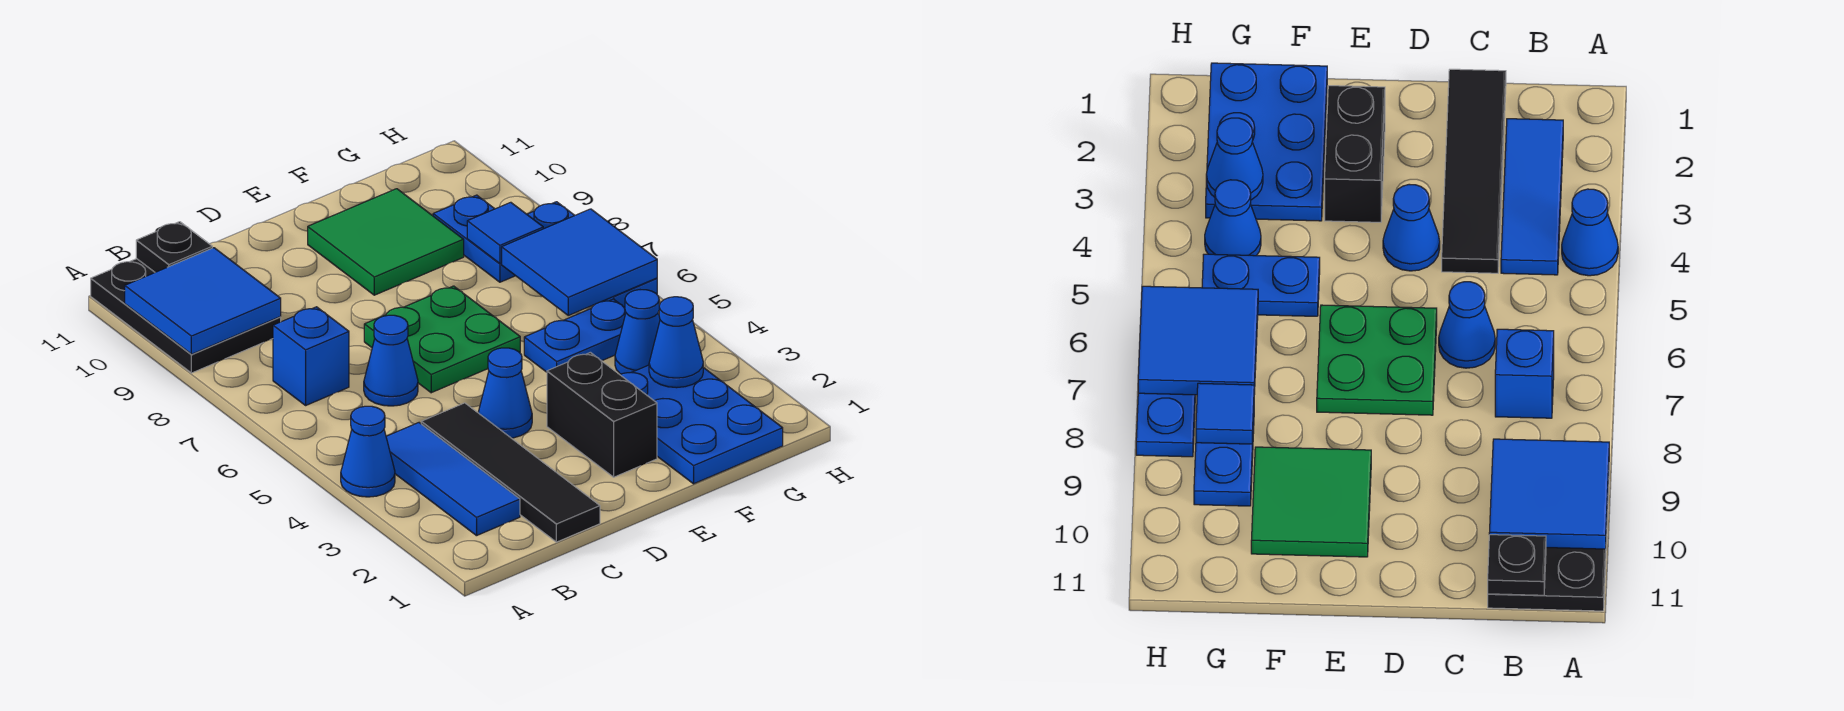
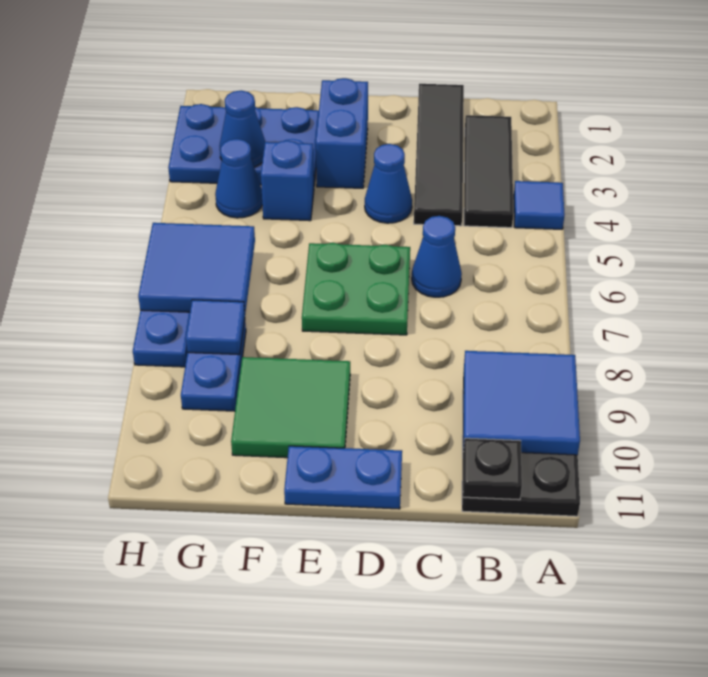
blue 1x1 cone [341,406,395,497] -> blue 1x1 tile [514,181,565,229]
blue 1x3 tile [386,423,520,536] -> black 1x3 tile [464,115,513,228]
blue 1x1 brick [273,307,349,405] -> blue 1x1 brick moved to [261,141,314,221]
black 1x2 brick [547,352,657,477] -> blue 1x2 brick [316,78,368,188]
blue 2x3 plate [620,365,783,484] -> blue 2x3 plate turned to [168,104,319,185]
blue 1x2 plate [524,299,626,372] -> blue 1x2 plate moved to [284,446,402,509]

